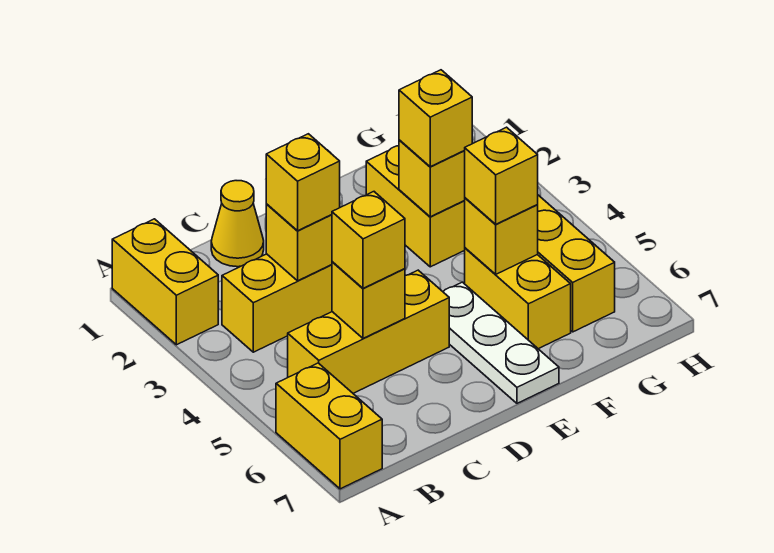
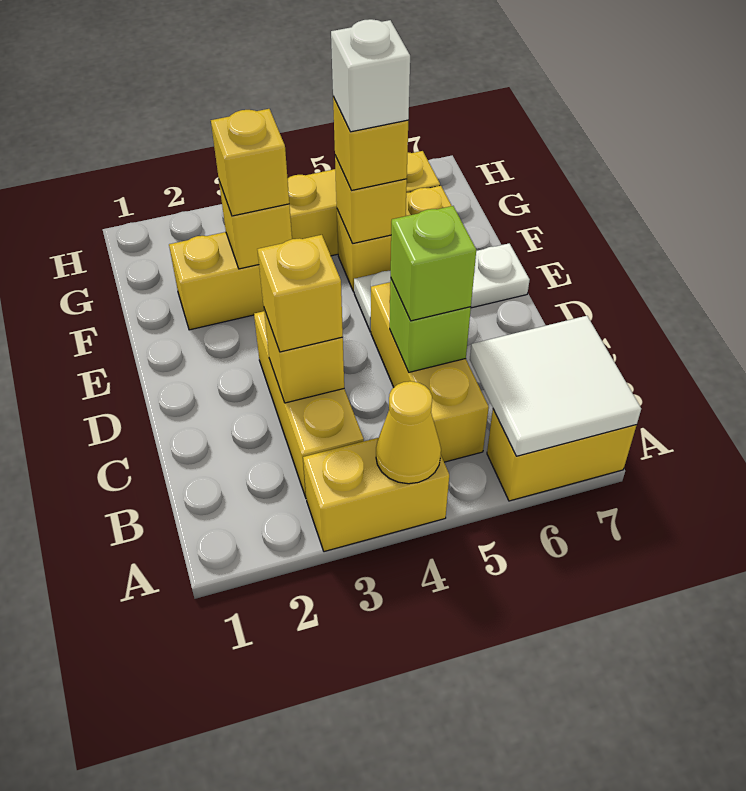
yellow 1x2 brick [112,219,218,345] -> yellow 1x2 brick moved to [303,438,449,552]
none -> white 2x2 tile [470,316,641,456]
yellow 1x1 cone [211,181,264,267] -> yellow 1x1 cone moved to [376,381,441,484]
yellow 1x1 brick [332,262,405,338] -> lime 1x1 brick [390,279,471,372]
yellow 1x1 brick [332,192,405,288] -> lime 1x1 brick [391,206,476,321]
none -> white 1x1 brick [331,19,410,132]

